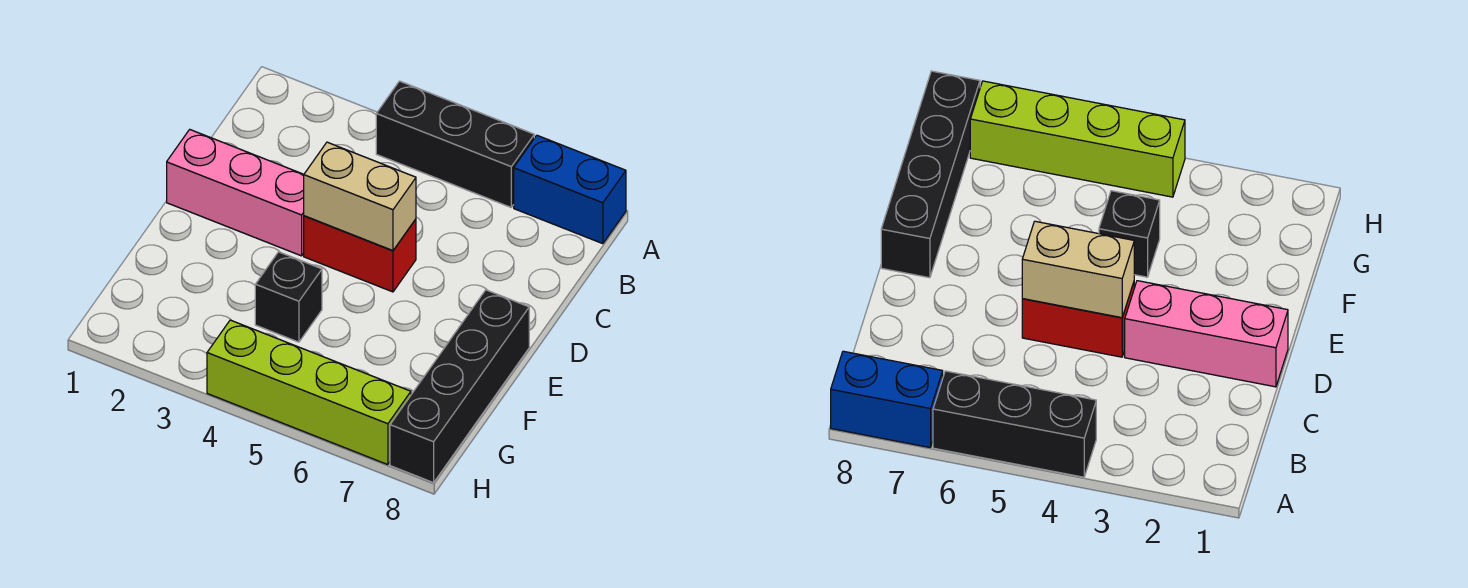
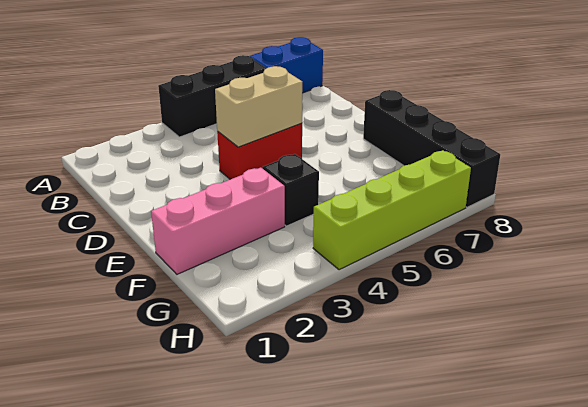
pink 1x3 brick [167,130,304,256] -> pink 1x3 brick moved to [151,168,285,274]

